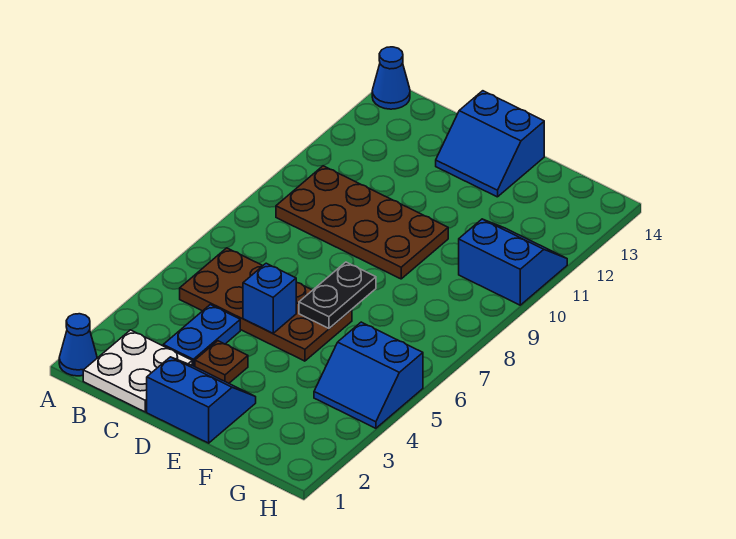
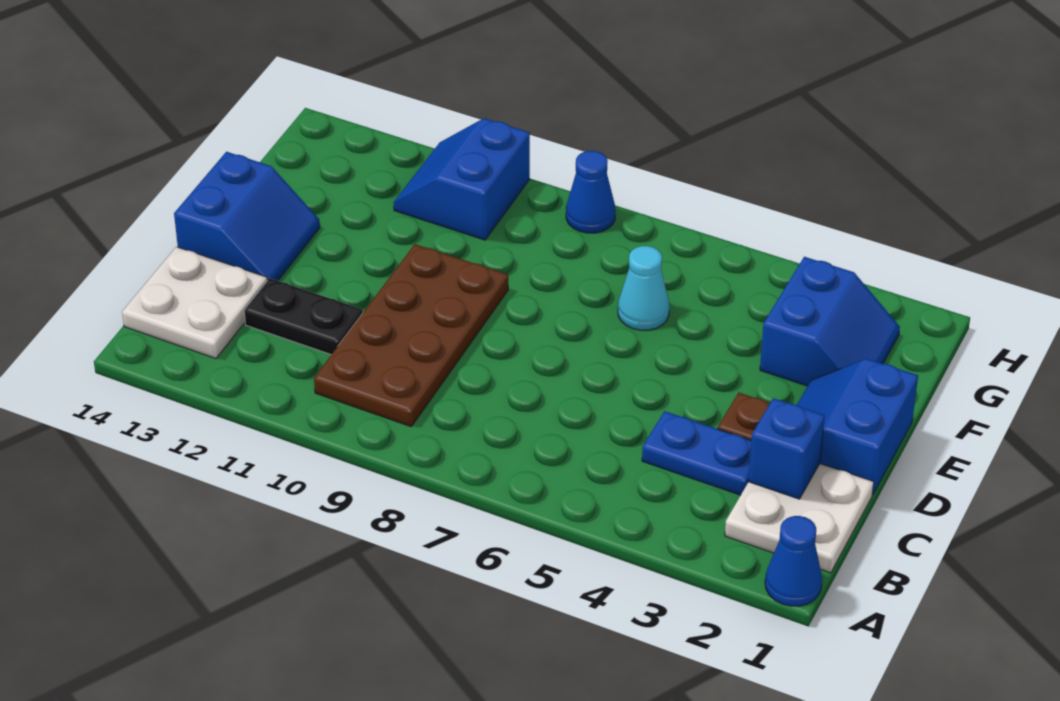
blue 1x1 cone [372,47,410,109] -> blue 1x1 cone moved to [566,151,615,233]
brown 2x4 plate [180,248,352,361] -> none
none -> white 2x2 plate [122,247,268,359]
blue 1x1 brick [243,263,296,333] -> blue 1x1 brick moved to [748,398,825,499]
black 1x2 plate [299,262,376,328] -> black 1x2 plate moved to [244,278,363,355]
none -> cyan 1x1 cone [618,246,669,330]
blue 2x2 slope [314,322,423,428] -> blue 2x2 slope moved to [760,257,900,386]

